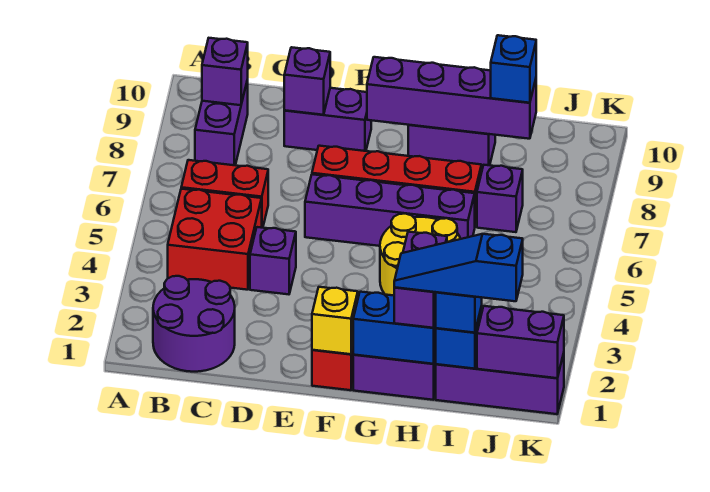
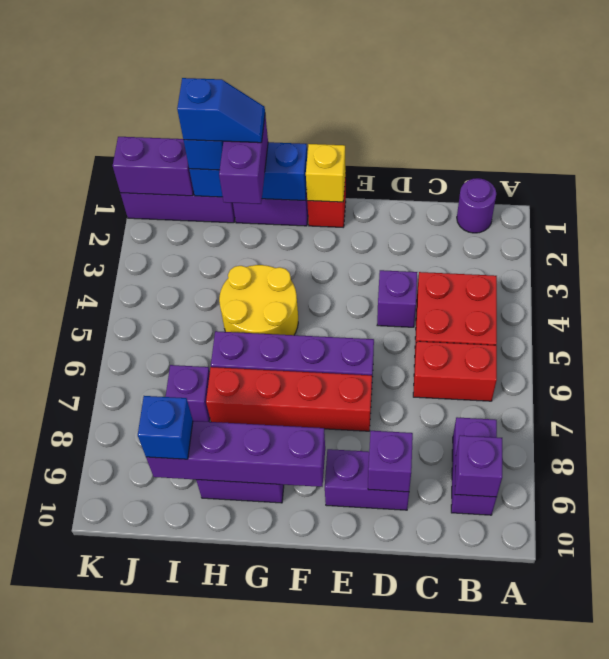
purple 2x2 round brick [153,276,235,372] -> purple 1x1 round brick [457,178,496,233]
blue 1x3 slope [394,234,523,301] -> blue 1x2 slope [177,78,265,143]

